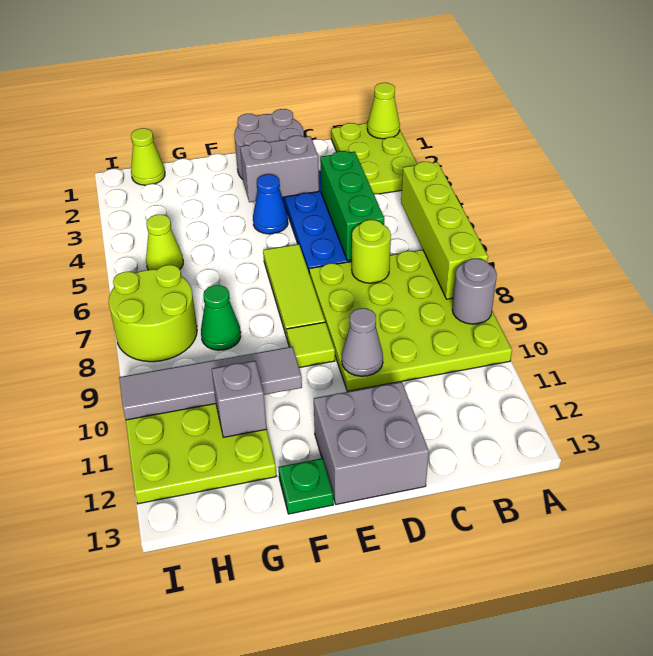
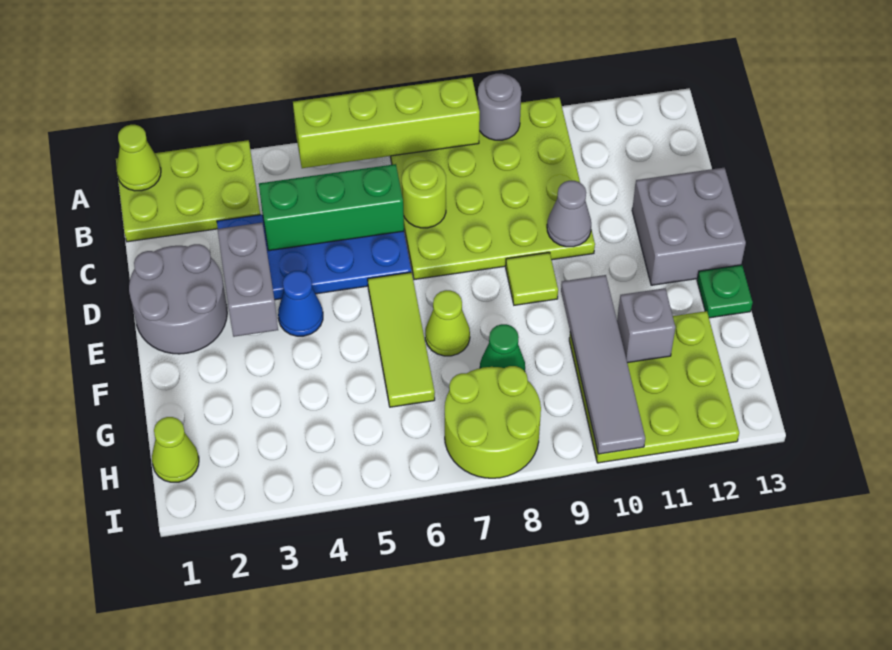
lime 1x3 tile [263,244,325,337] -> lime 1x3 tile turned to [368,272,435,407]
lime 1x1 cone [146,215,183,270] -> lime 1x1 cone moved to [425,290,470,356]

